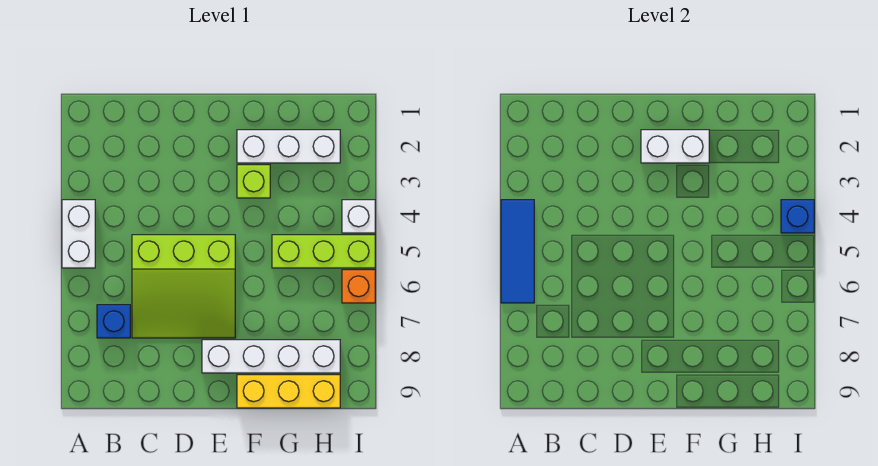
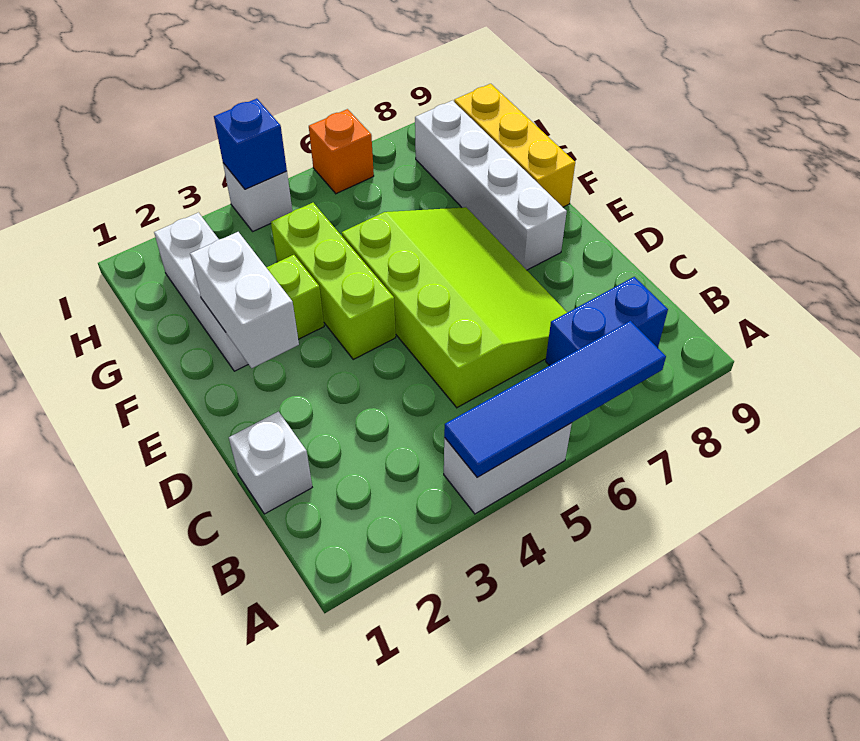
blue 1x3 tile [501,200,534,303] -> blue 1x4 tile [444,321,666,477]
blue 1x1 brick [97,305,130,338] -> blue 1x2 brick [546,277,668,366]
none -> white 1x1 brick [229,412,312,514]
lime 3x3 slope [132,235,235,338] -> lime 3x4 slope [342,207,567,408]
lime 1x3 brick [272,235,375,268] -> lime 1x3 brick moved to [271,203,396,359]

